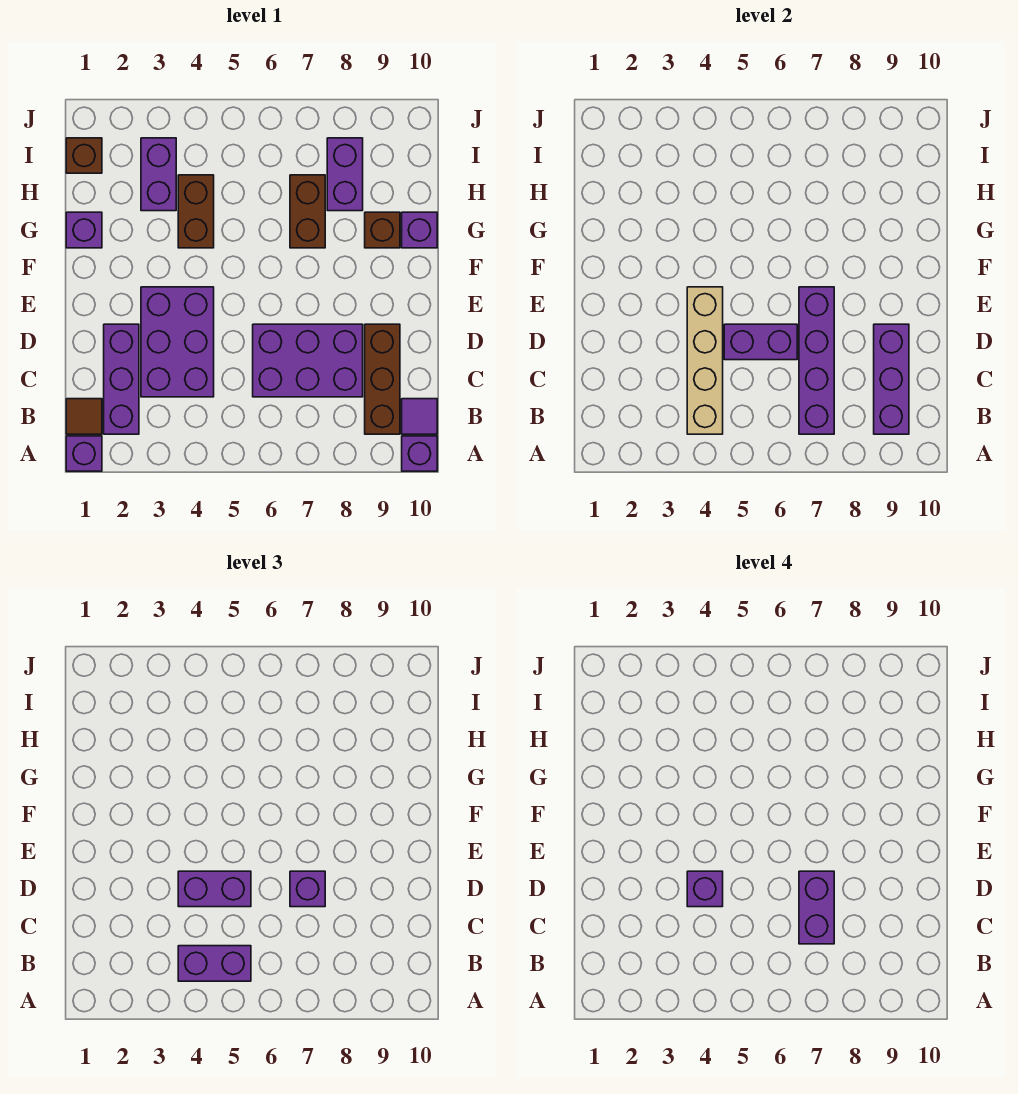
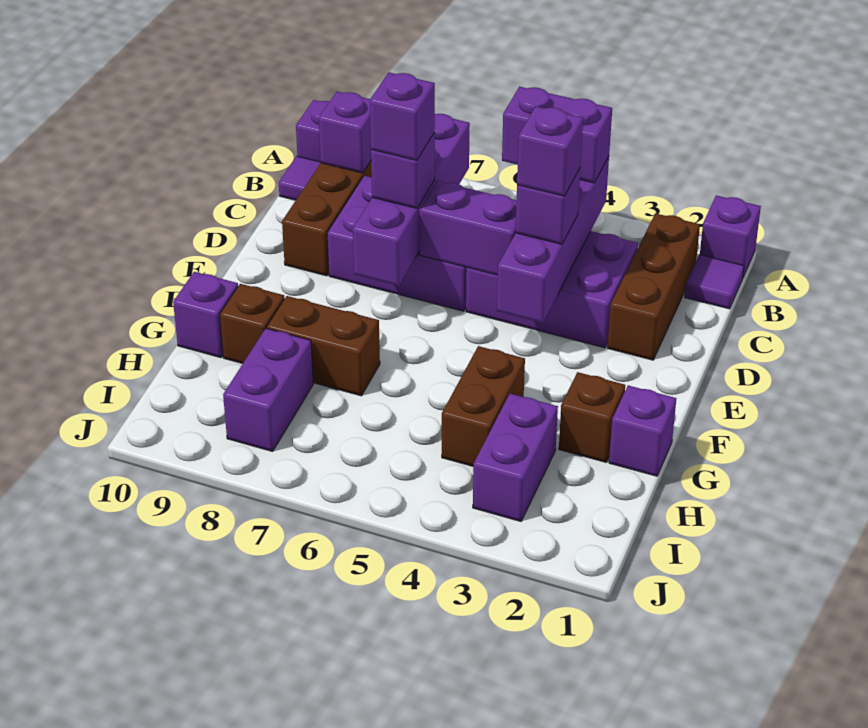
brown 1x1 tile [66,399,102,434] -> purple 1x1 tile [685,255,744,309]
purple 1x3 brick [104,324,139,434] -> brown 1x3 brick [607,213,700,360]
tan 1x4 brick [687,287,723,434] -> purple 1x4 brick [497,156,609,323]
purple 1x3 brick [874,324,909,434] -> purple 1x1 brick [319,92,371,173]
purple 2x3 brick [141,287,214,397] -> purple 2x3 brick turned to [466,231,638,348]
purple 1x2 brick [799,871,834,944] -> purple 1x1 brick [370,72,435,160]
purple 1x2 brick [178,871,251,907] -> purple 1x1 brick [516,169,580,244]
brown 1x2 brick [290,175,325,248] -> brown 1x2 brick turned to [267,296,380,396]
brown 1x1 brick [66,138,102,173] -> brown 1x1 brick moved to [559,372,625,462]

